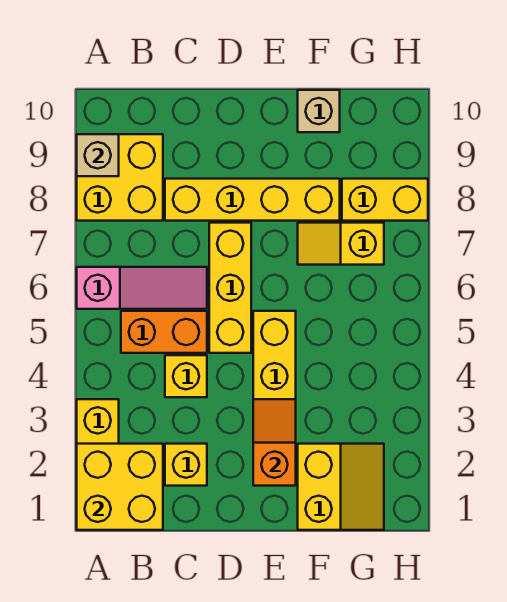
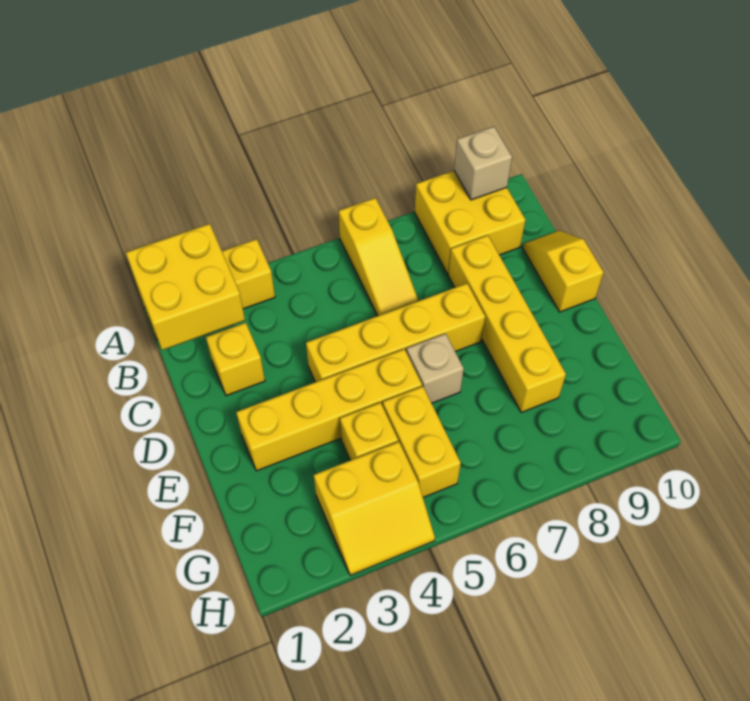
pink 1x3 slope [77,267,207,309] -> yellow 1x3 slope [339,198,419,316]
orange 1x2 brick [121,311,207,353] -> none
yellow 1x1 brick [165,355,207,397] -> yellow 1x1 brick moved to [340,402,398,460]
yellow 1x3 brick [209,223,251,353] -> yellow 1x4 brick [306,283,485,382]
orange 1x2 slope [253,399,296,486] -> none
yellow 2x2 slope [298,444,384,530] -> yellow 2x2 slope moved to [314,442,435,575]
yellow 1x2 slope [298,223,384,265] -> yellow 1x2 slope moved to [523,231,604,312]
tan 1x1 brick [298,90,340,132] -> tan 1x1 brick moved to [406,334,464,403]
yellow 1x2 brick [342,179,428,221] -> yellow 1x2 brick moved to [383,386,461,497]

